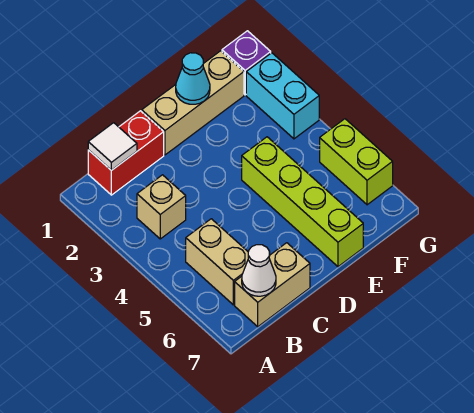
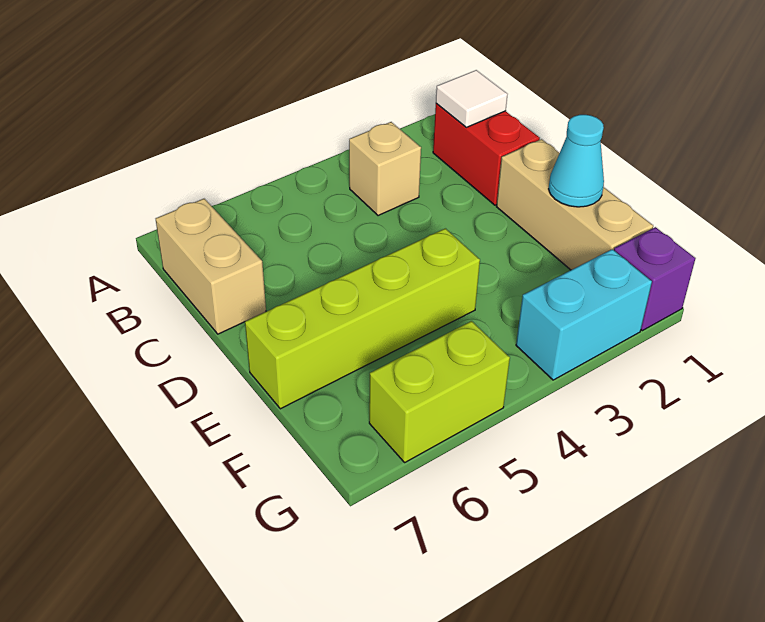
tan 1x2 brick [186,219,248,305] -> none
white 1x1 cone [242,245,276,296] -> none

